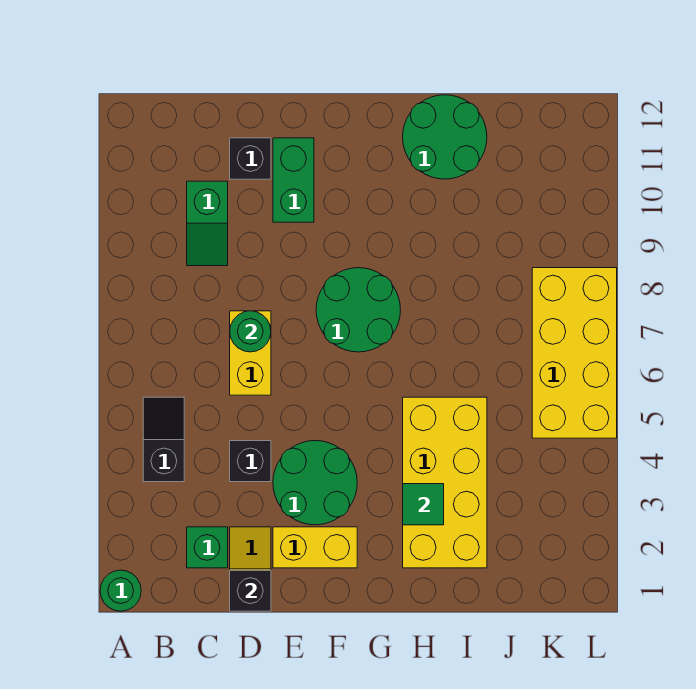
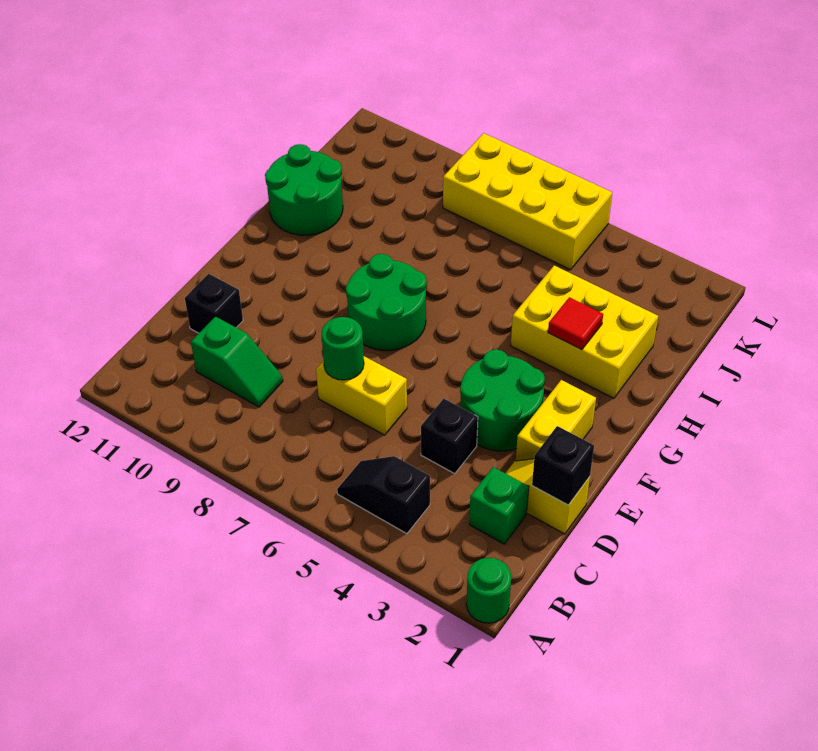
green 1x2 brick [273,138,314,222] -> none
yellow 2x4 brick [403,397,487,568] -> yellow 2x3 brick [511,265,658,398]
green 1x1 tile [403,484,444,525] -> red 1x1 tile [548,297,603,350]

